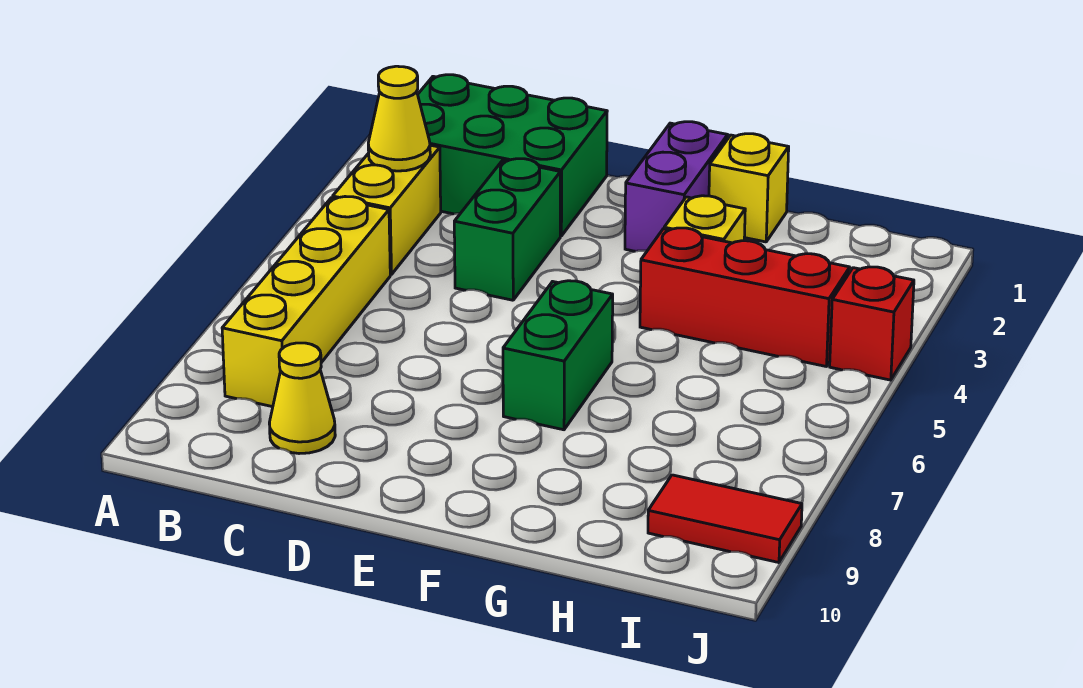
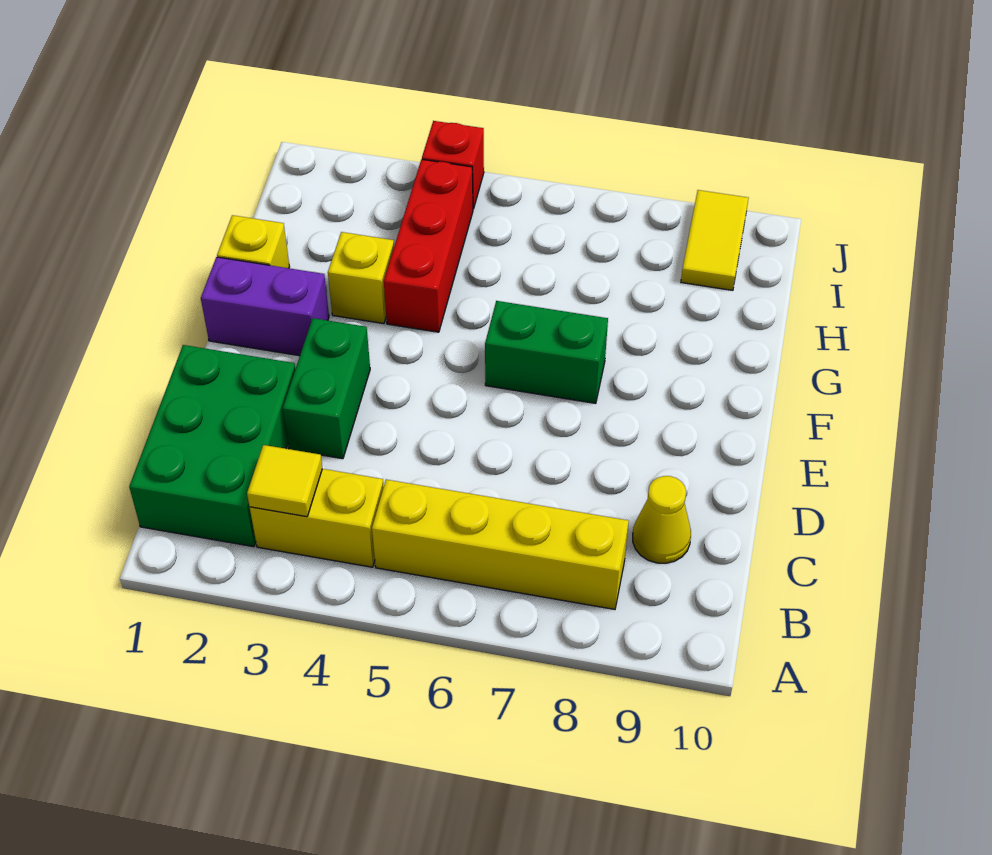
yellow 1x1 cone [368,66,430,171] -> yellow 1x1 tile [247,445,322,517]
green 1x2 brick [454,159,560,300] -> green 1x2 brick turned to [283,318,370,459]
red 1x2 tile [648,475,802,563] -> yellow 1x2 tile [681,190,748,290]

